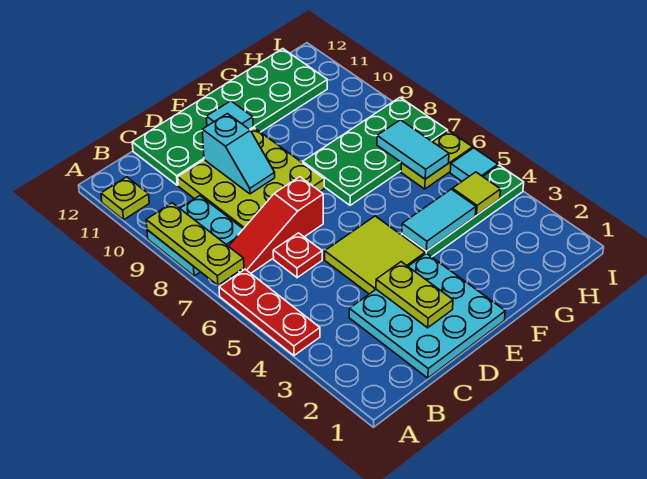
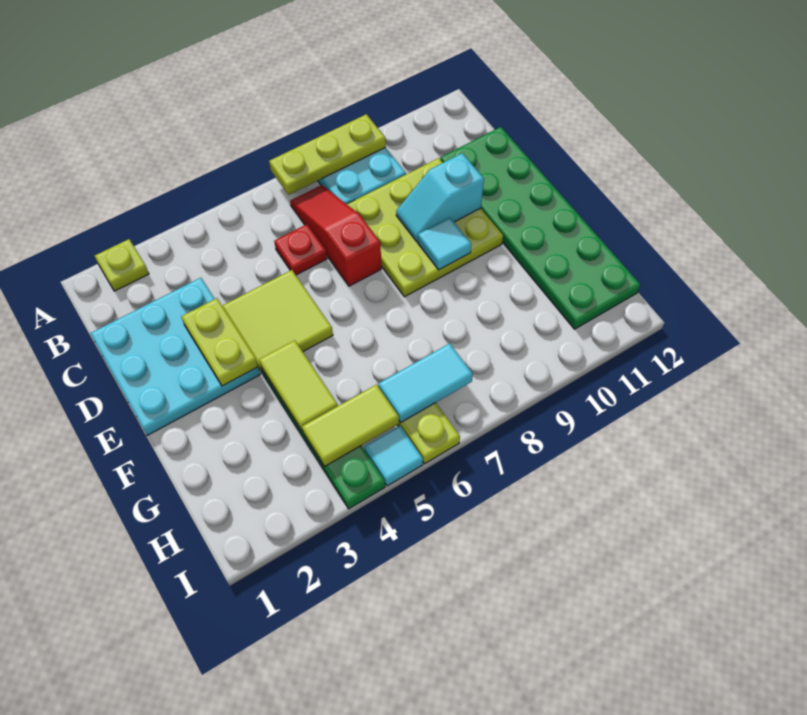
red 1x3 plate [219,269,320,355] -> none
lime 1x1 plate [101,177,149,220] -> lime 1x1 plate moved to [95,239,149,291]
lime 1x2 plate [376,262,453,328] -> lime 1x2 plate turned to [181,298,258,386]
cyan 1x1 tile [206,101,253,129] -> cyan 1x1 tile moved to [418,218,471,270]
cyan 1x2 tile [402,189,476,251] -> lime 1x2 tile [259,340,338,432]
green 2x4 plate [303,98,448,205] -> none
lime 1x1 tile [452,172,501,215] -> lime 1x2 tile [302,385,399,466]

